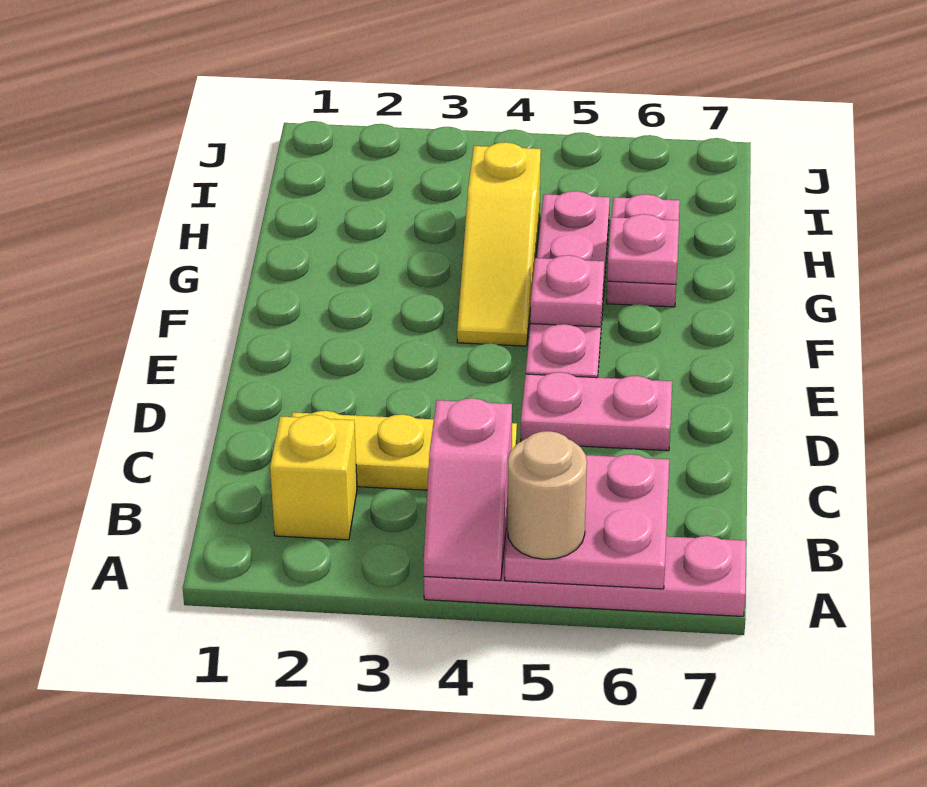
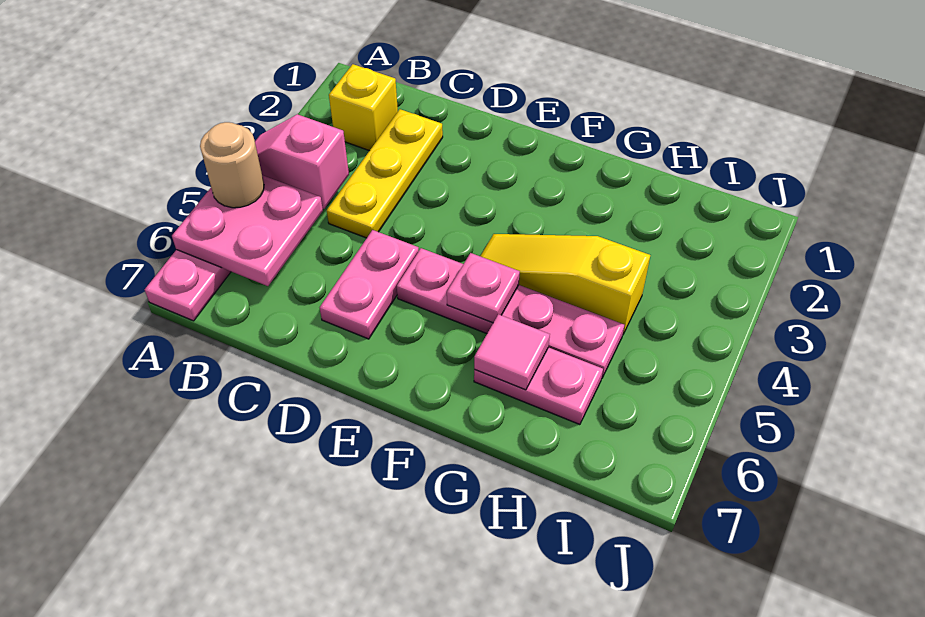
pink 1x1 plate [607,214,679,284] -> pink 1x1 tile [474,314,550,390]

